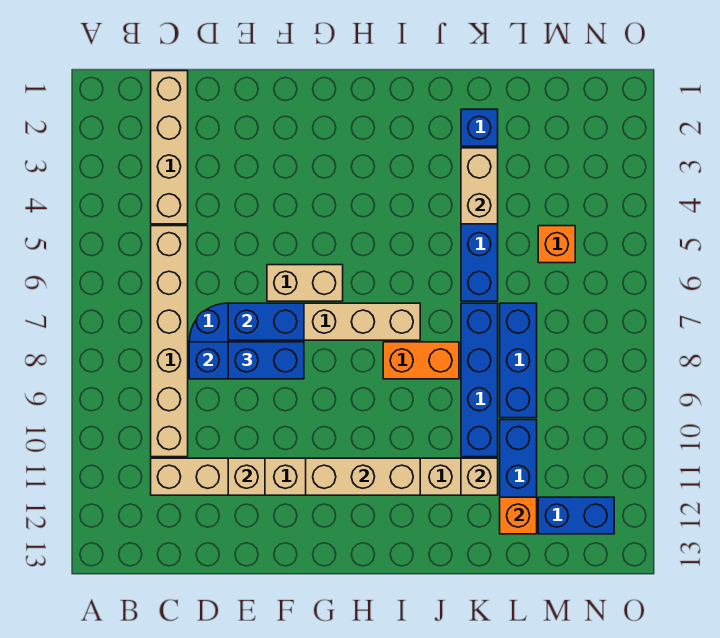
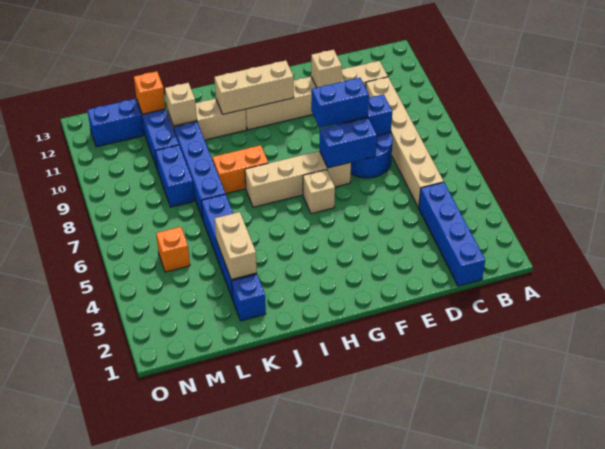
tan 1x4 brick [151,71,188,224] -> blue 1x4 brick [418,182,485,286]
tan 1x2 brick [267,265,343,301] -> tan 1x1 brick [303,170,335,214]
blue 1x3 brick [500,303,537,418] -> blue 1x2 brick [155,145,194,207]

